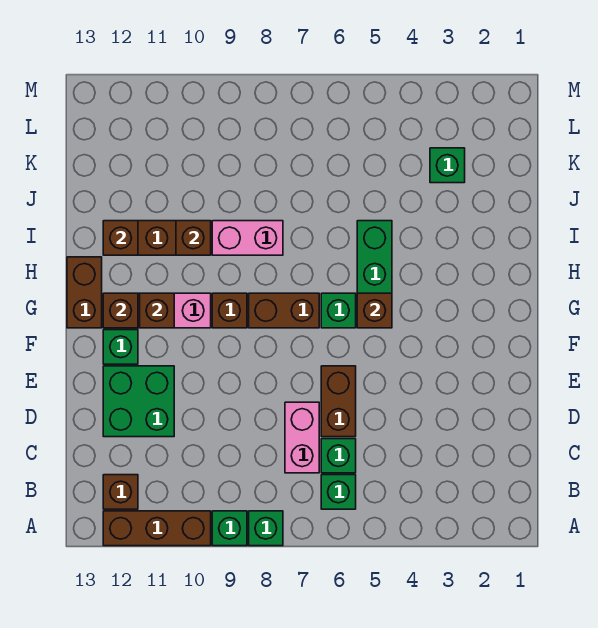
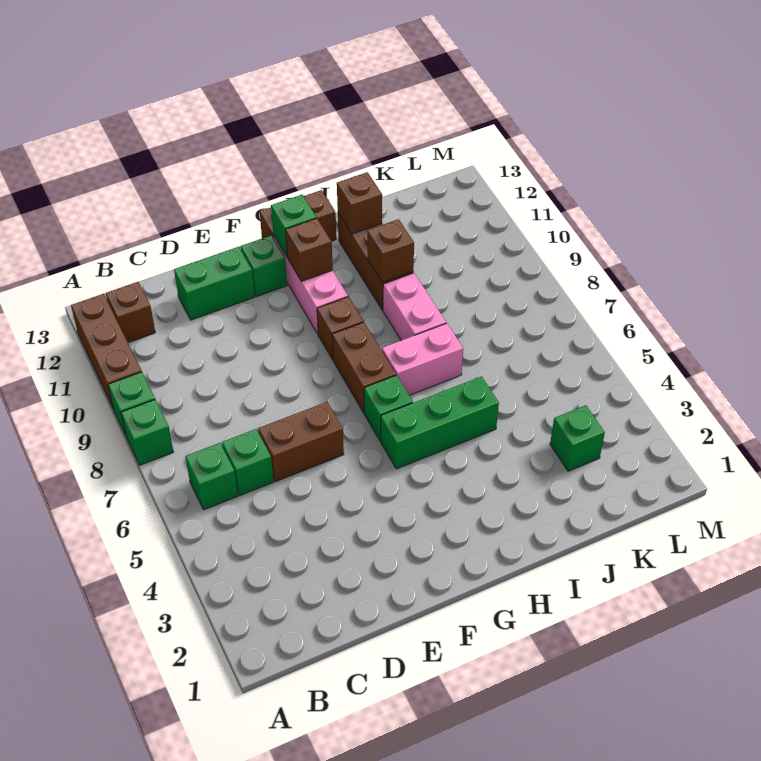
pink 1x2 brick [285,402,319,473] -> pink 1x2 brick moved to [382,323,463,395]
green 2x2 brick [103,366,174,437] -> green 1x2 brick [174,247,255,320]
brown 1x1 brick [357,293,392,328] -> none
brown 1x1 brick [103,293,138,328] -> green 1x1 brick [271,195,317,257]

